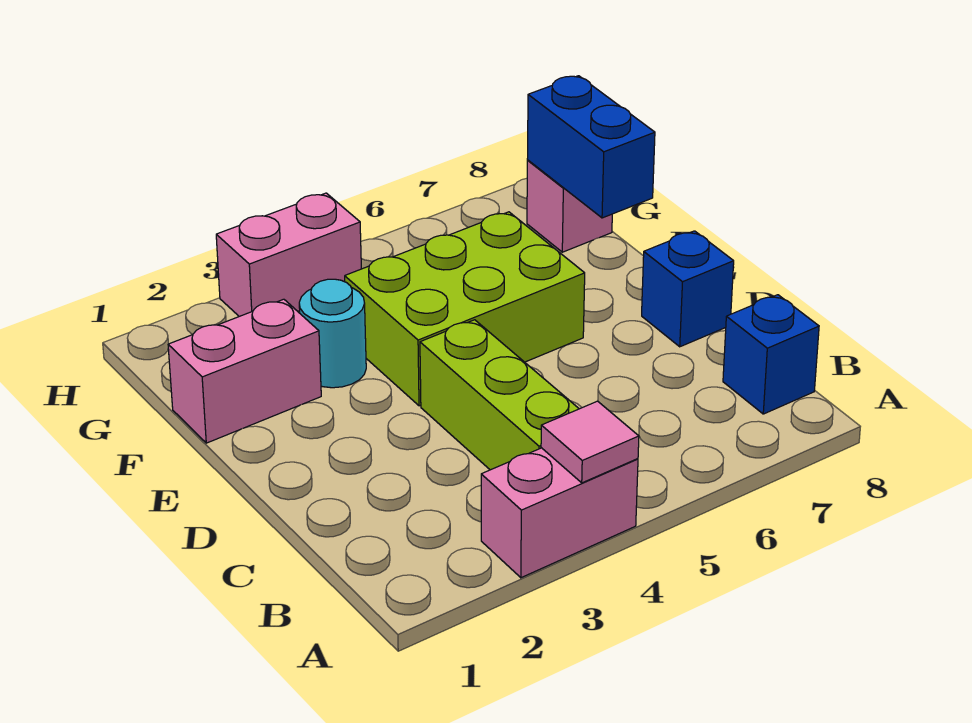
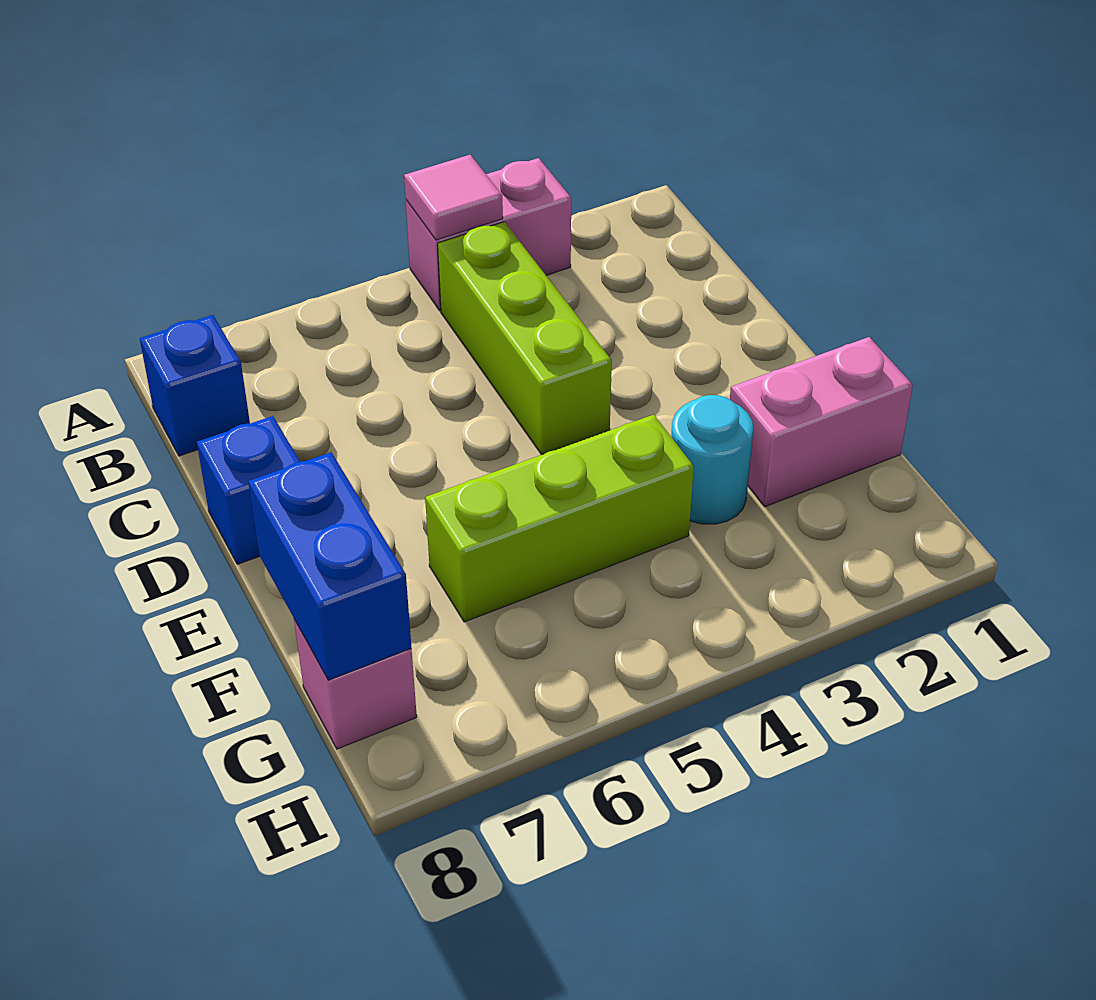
lime 2x3 brick [345,212,585,406] -> lime 1x3 brick [425,415,694,622]
pink 1x2 brick [216,193,361,316] -> none

